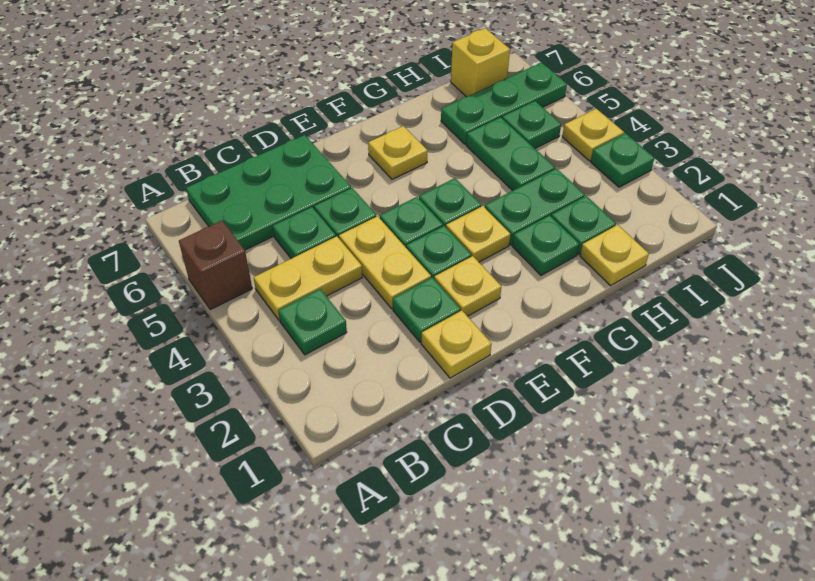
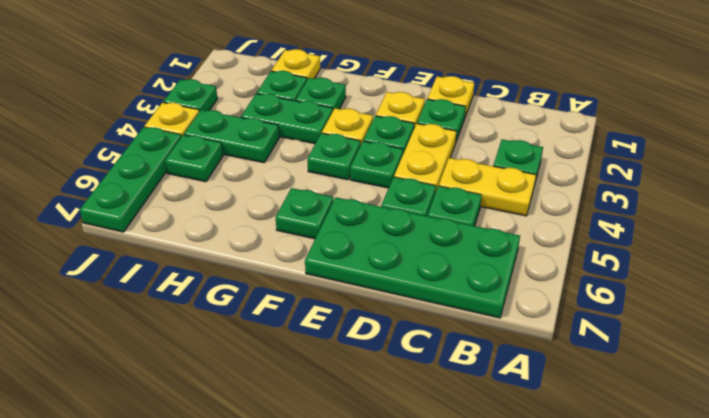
brown 1x1 brick [179,221,252,310] -> none
green 2x3 plate [186,135,351,250] -> green 2x4 plate [305,197,520,318]
yellow 1x1 plate [368,126,428,179] -> green 1x1 plate [276,188,333,239]
green 1x2 plate [466,117,555,191] -> green 1x2 plate turned to [184,110,279,163]
green 1x3 plate [441,63,567,144] -> green 1x3 plate turned to [80,127,181,232]
yellow 1x1 brick [451,28,510,97] -> none

